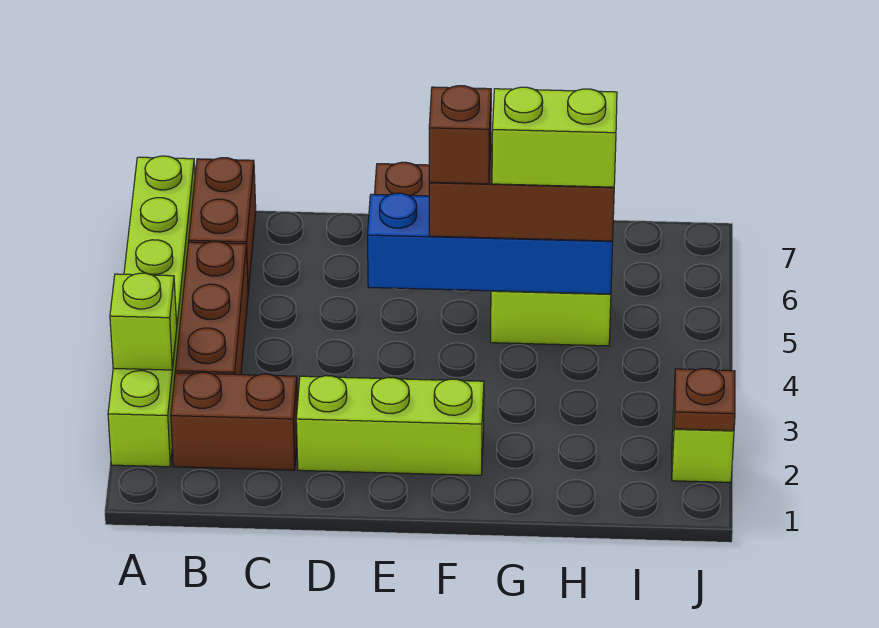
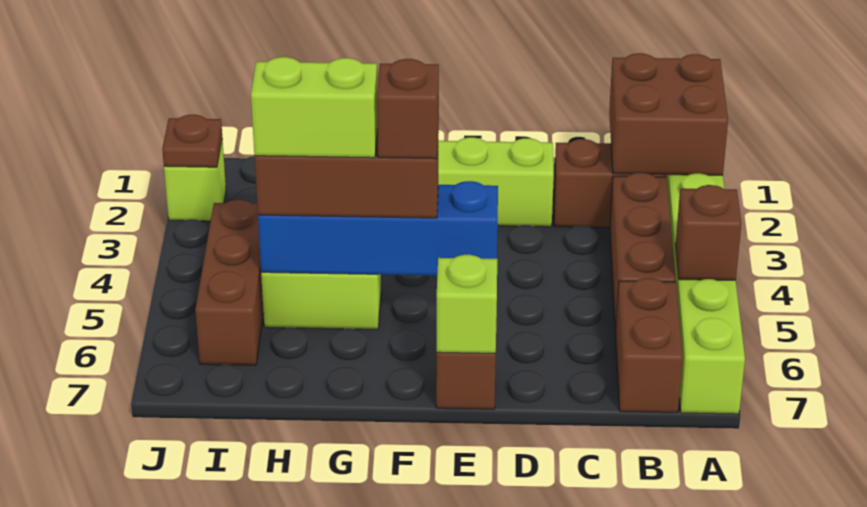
none -> brown 2x2 brick [609,53,728,175]
lime 1x1 brick [110,273,177,370] -> lime 1x1 brick moved to [437,255,497,353]
none -> brown 1x1 brick [676,185,741,280]
none -> brown 1x3 brick [195,200,263,365]

